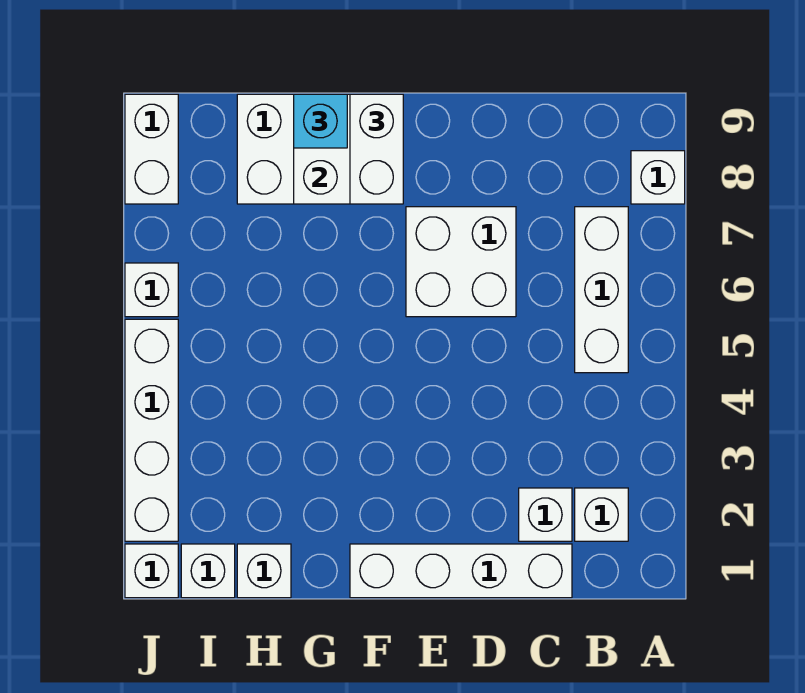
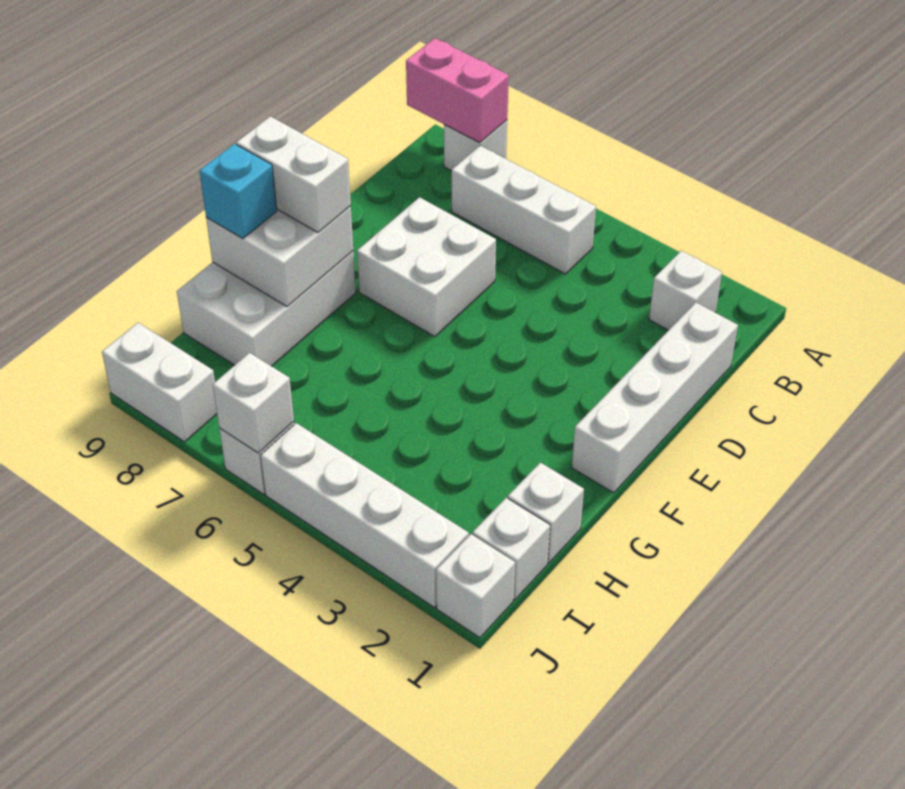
none -> pink 1x2 brick [406,38,509,143]
white 1x1 brick [519,488,572,541] -> white 1x1 brick moved to [213,353,294,453]

